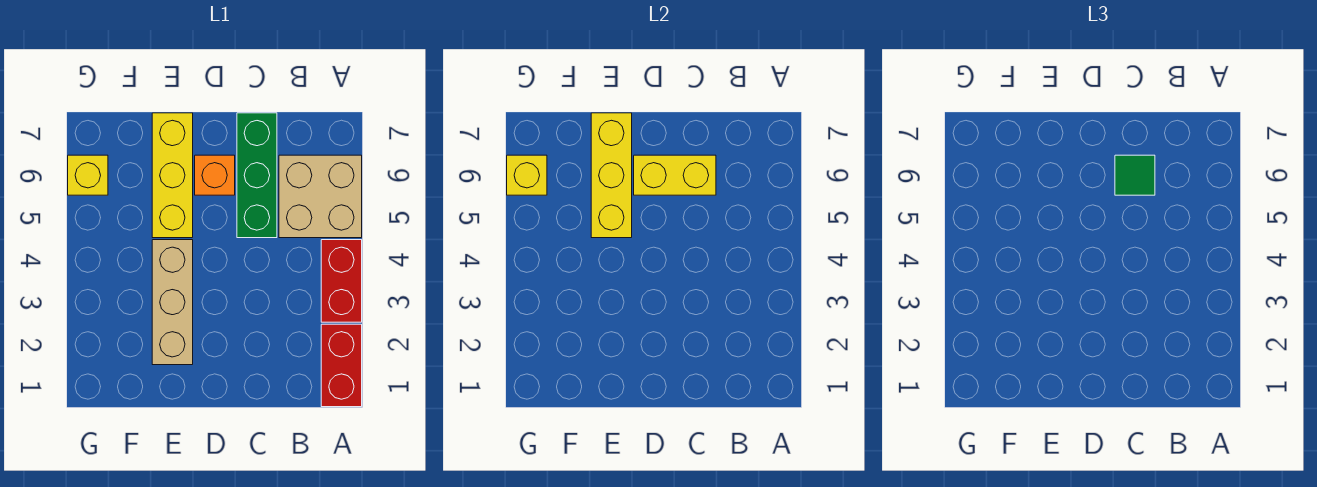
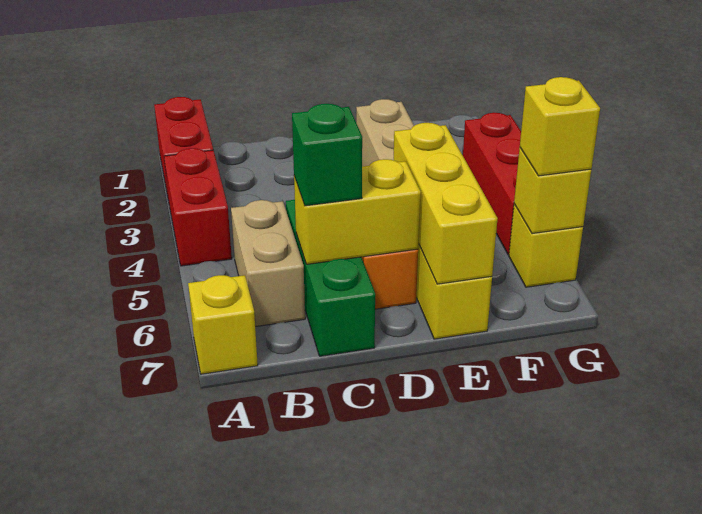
tan 2x2 brick [279,155,362,238] -> tan 1x2 brick [231,200,305,327]
none -> yellow 1x1 brick [188,275,258,374]
green 1x1 tile [1115,155,1155,195] -> green 1x1 brick [292,104,362,206]
none -> red 1x3 brick [463,113,521,255]
none -> yellow 1x1 brick [520,77,600,176]

